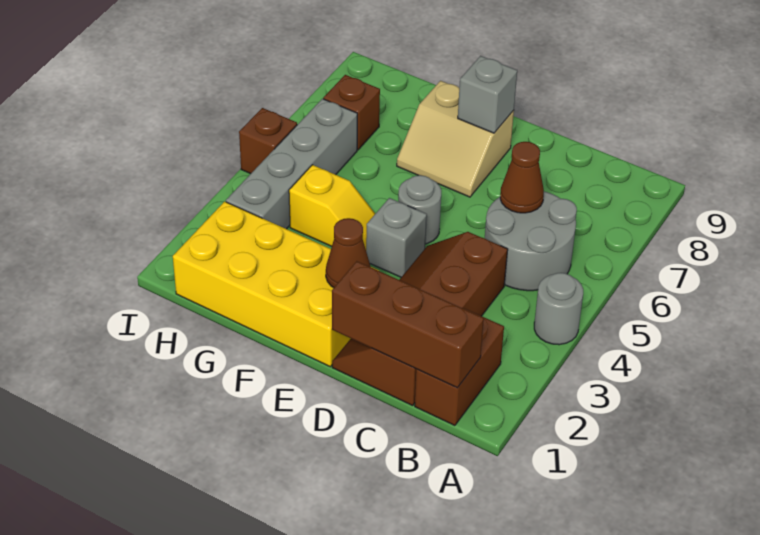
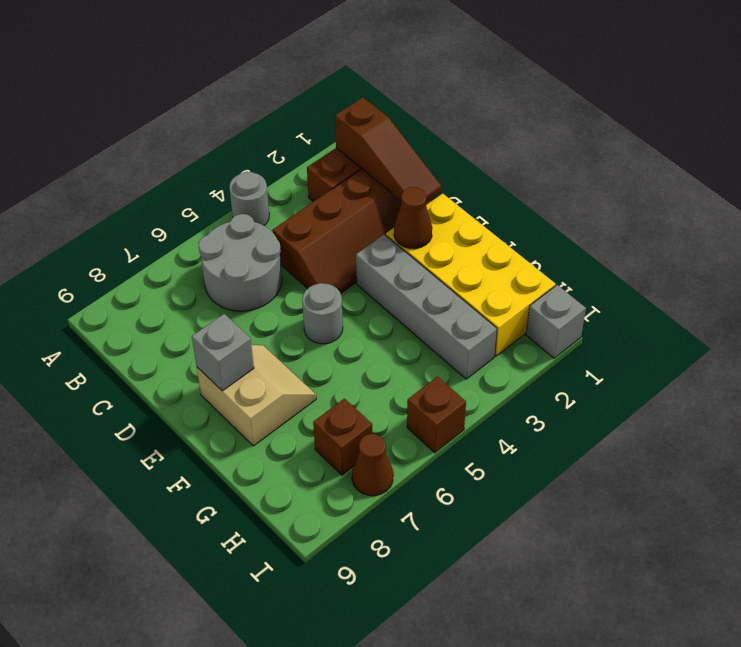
brown 1x3 brick [332,261,484,388] -> brown 1x3 slope [335,97,442,202]
brown 1x1 cone [500,142,544,213] -> brown 1x1 cone moved to [352,434,393,496]
grey 1x1 brick [366,198,427,277] -> grey 1x1 brick moved to [526,285,586,358]
yellow 1x2 slope [289,165,375,249] -> none
grey 1x4 brick [226,99,357,229] -> grey 1x4 brick turned to [356,235,497,379]

